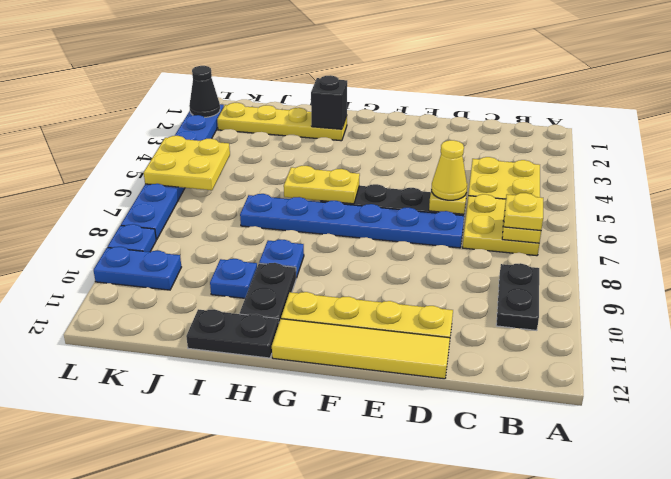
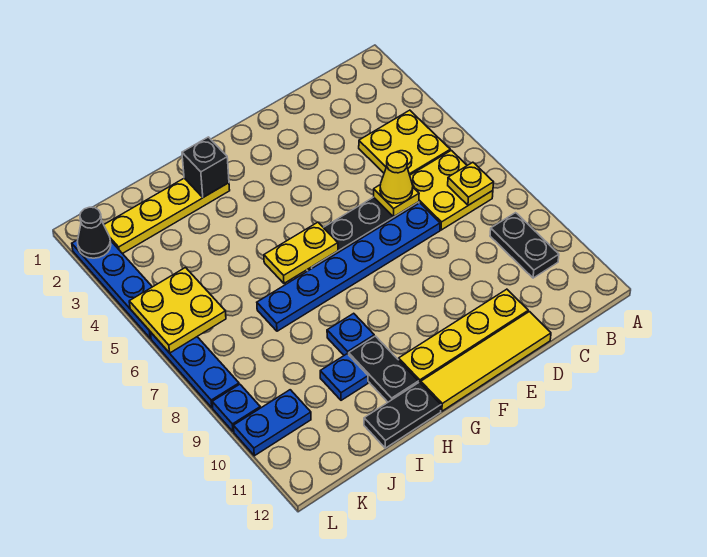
yellow 1x1 plate [504,193,543,231] -> none

